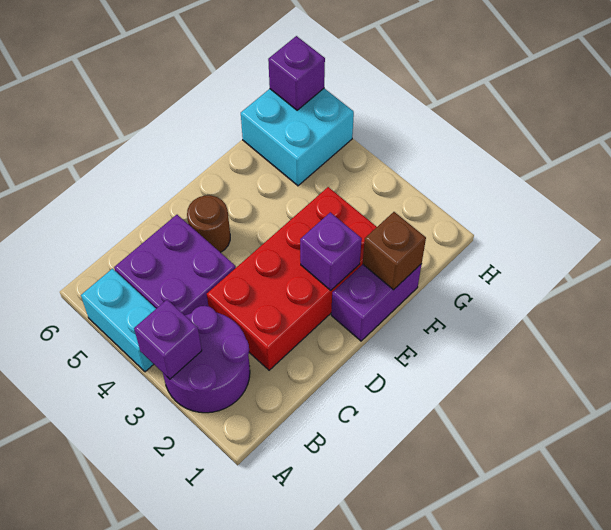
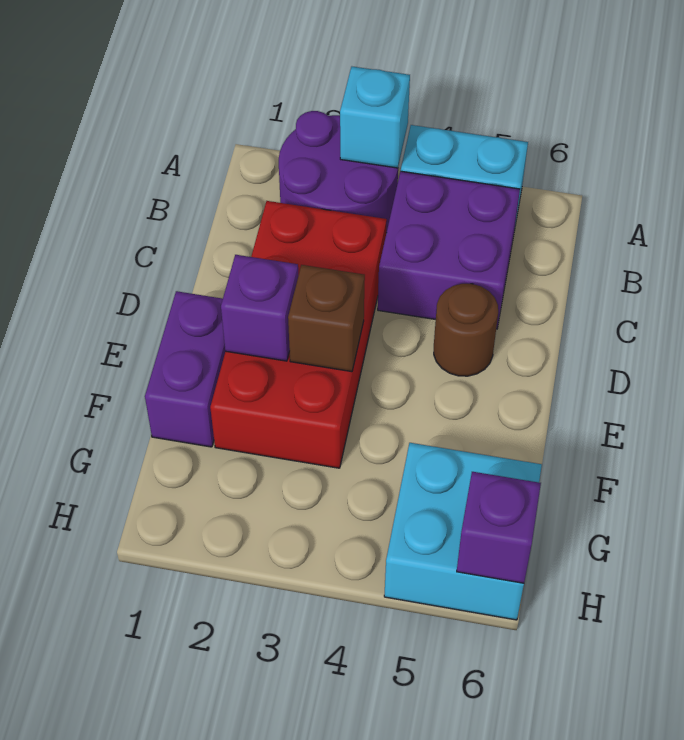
purple 1x1 brick [134,300,202,379] -> cyan 1x1 brick [340,67,410,168]
brown 1x1 brick [363,212,426,290] -> brown 1x1 brick moved to [288,265,365,372]

